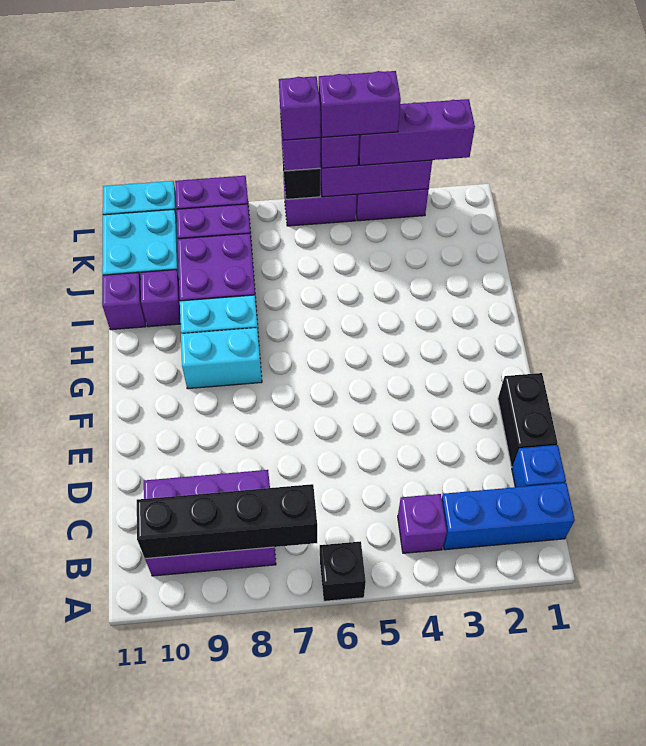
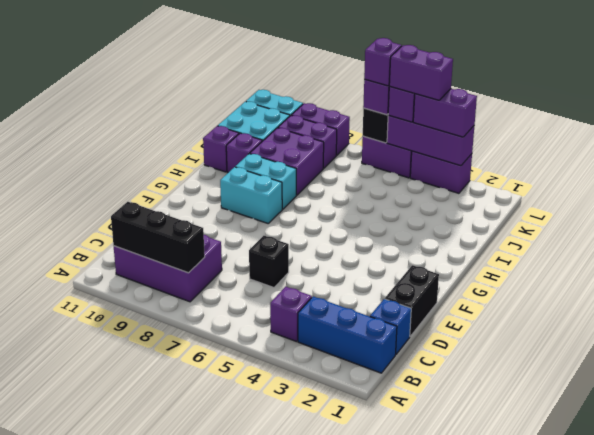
black 1x1 brick [320,541,366,601] -> black 1x1 brick moved to [249,236,289,288]
black 1x4 brick [137,484,317,559] -> black 1x3 brick [111,202,205,273]
purple 1x3 brick [358,99,475,165] -> purple 1x2 brick [413,89,477,137]

